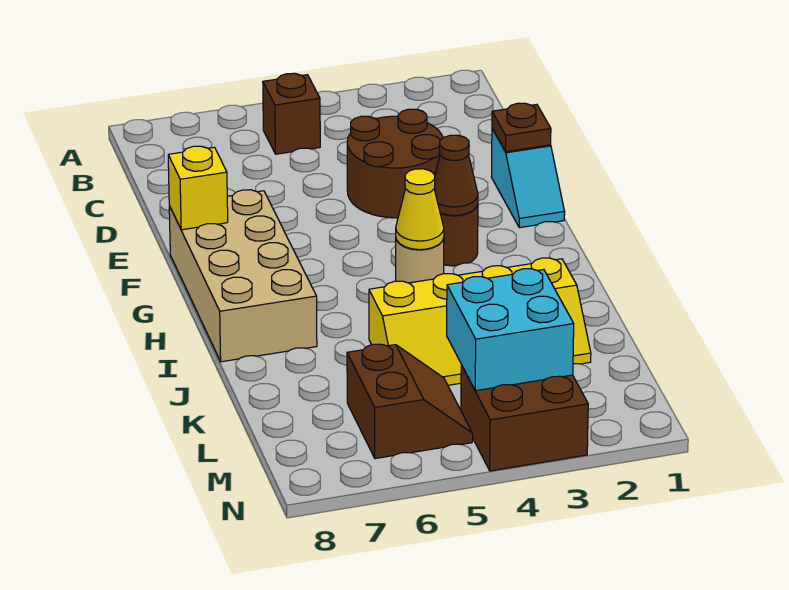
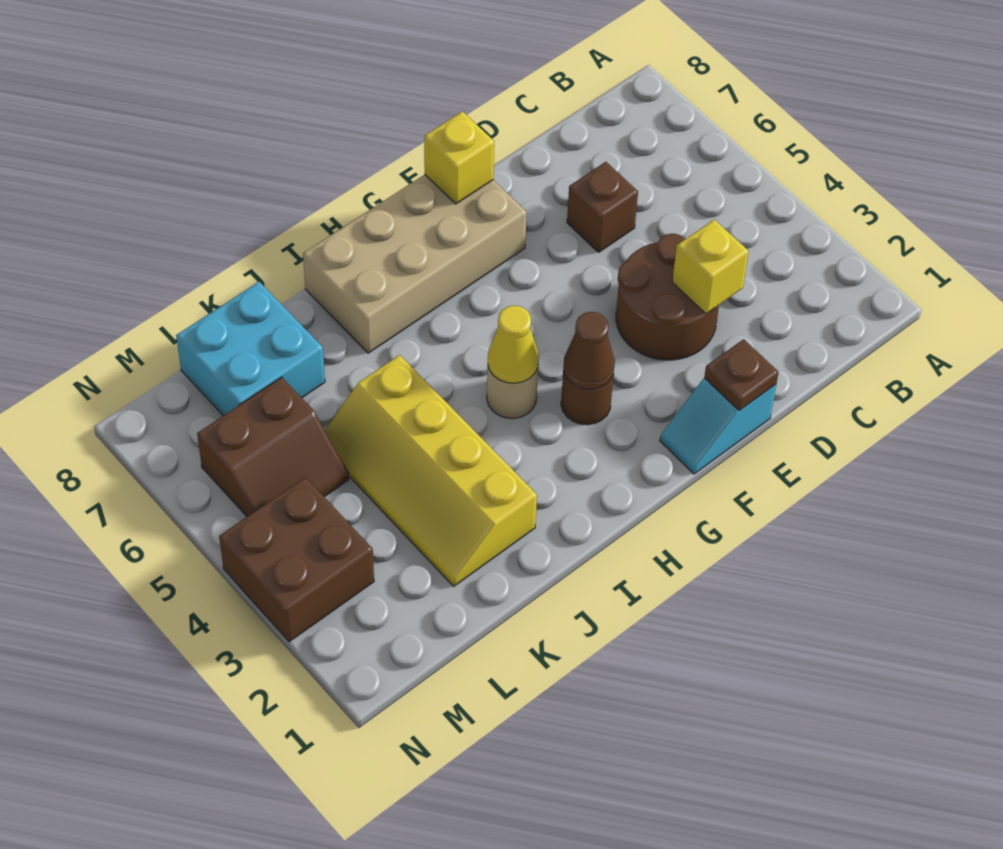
brown 1x1 brick [263,73,320,154] -> brown 1x1 brick moved to [567,162,638,252]
none -> yellow 1x1 brick [672,219,749,314]
cyan 2x2 brick [447,269,574,391] -> cyan 2x2 brick moved to [176,282,325,416]

